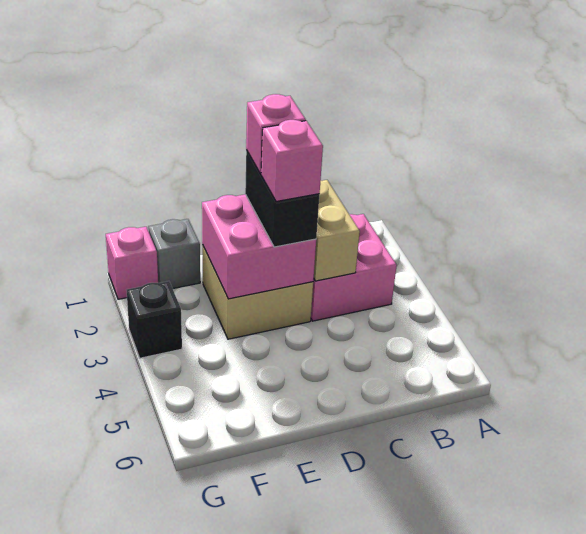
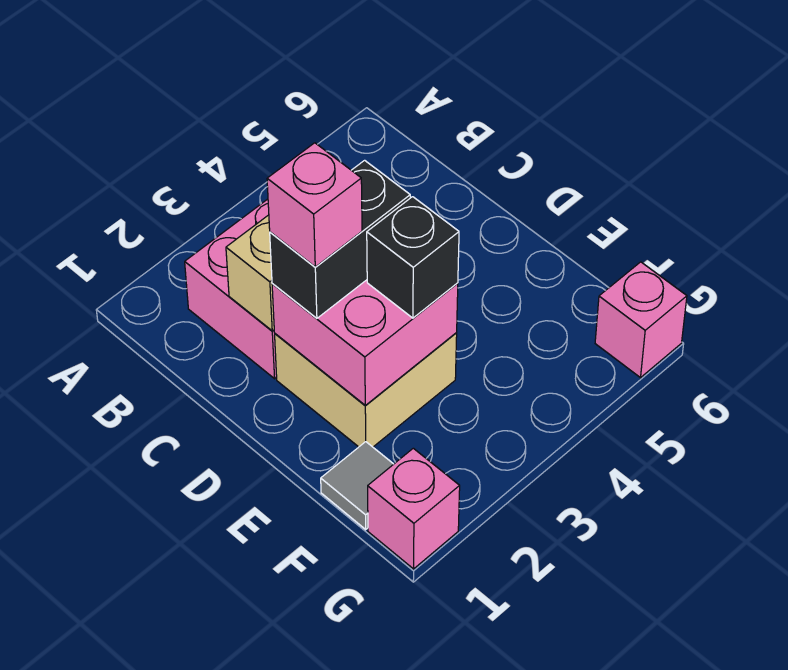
pink 1x1 brick [261,120,323,201] -> pink 1x1 brick moved to [595,262,687,378]
grey 1x1 brick [148,219,200,289] -> grey 1x1 tile [321,442,393,529]
black 1x1 brick [127,281,182,358] -> black 1x1 brick moved to [367,197,459,318]

